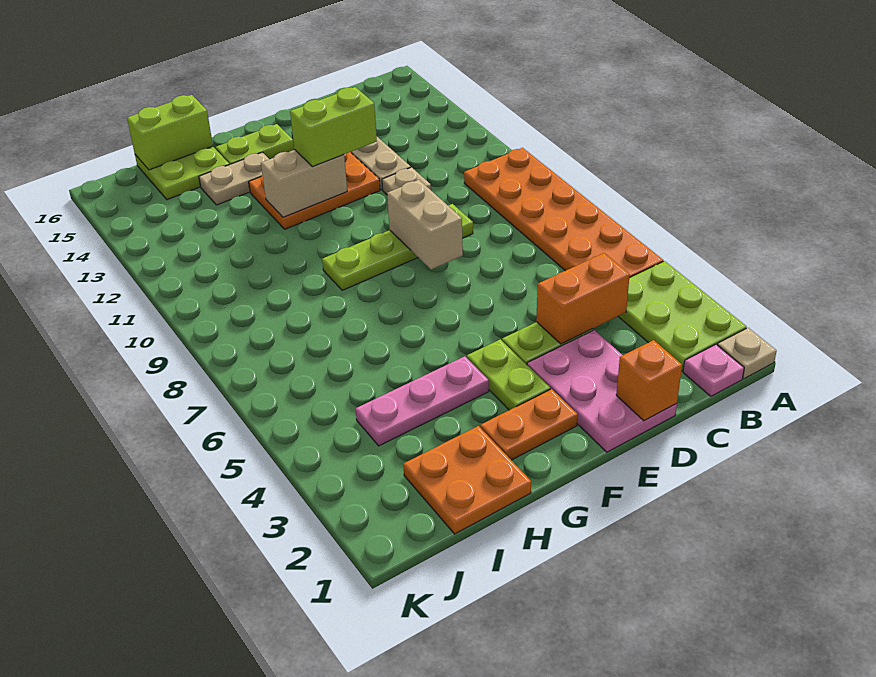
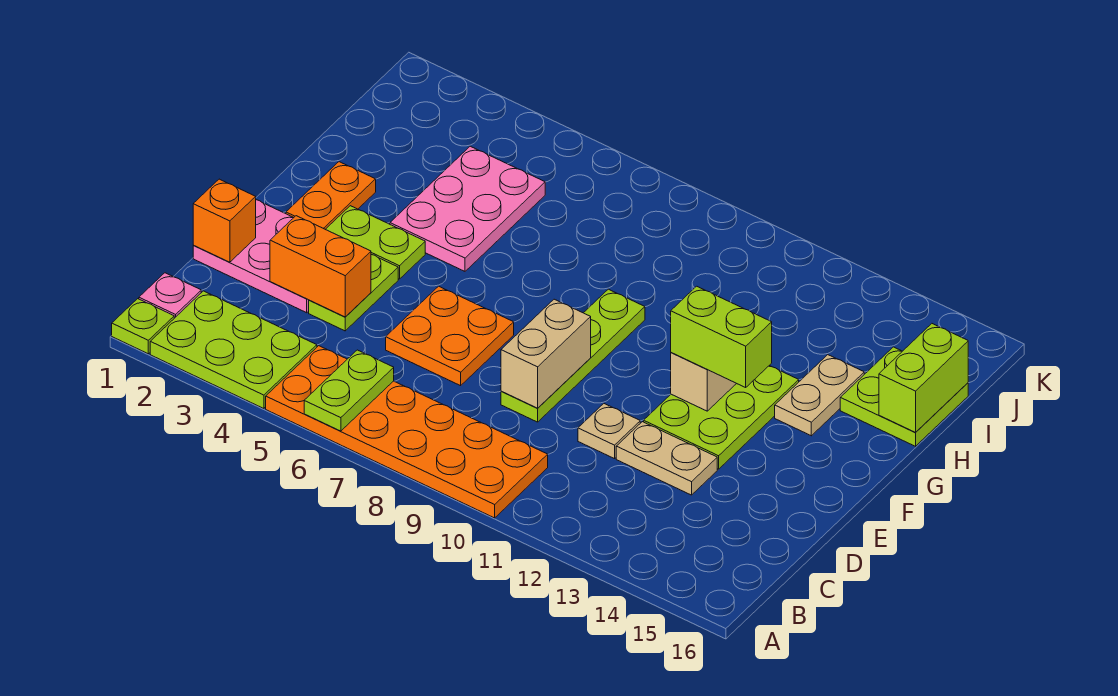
tan 1x1 plate [717,328,777,379] -> lime 1x1 plate [112,299,174,354]
orange 1x2 brick [536,253,630,344] -> orange 1x2 brick turned to [270,216,371,317]
tan 1x2 brick [387,180,463,269] -> tan 1x2 brick turned to [501,299,591,408]
orange 2x3 plate [249,152,380,229] -> lime 2x3 plate [644,366,799,469]
lime 1x2 brick [290,87,377,167] -> lime 1x2 brick turned to [671,286,772,387]
lime 1x2 plate [216,124,294,165] -> lime 1x2 plate moved to [304,350,394,431]
pink 1x3 plate [356,356,489,446] -> pink 2x3 plate [390,146,545,271]
orange 2x2 plate [403,426,531,534] -> orange 2x2 plate moved to [386,286,514,386]

